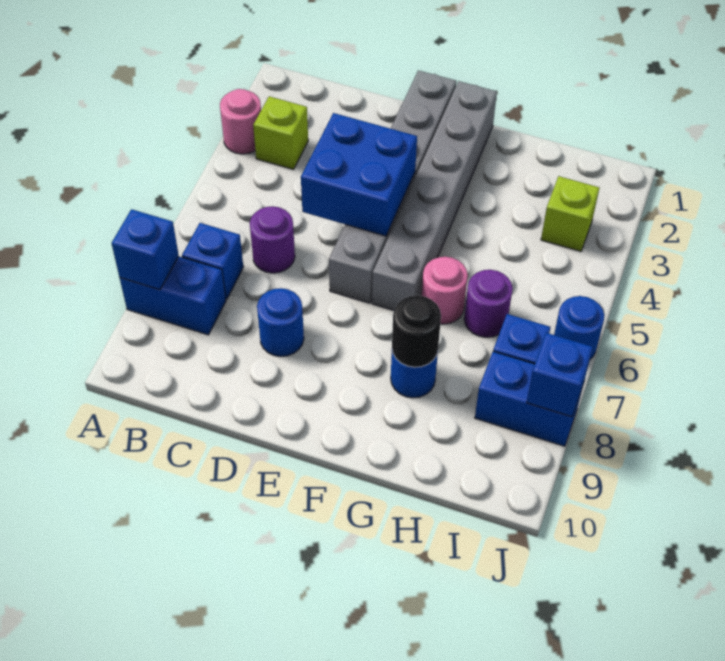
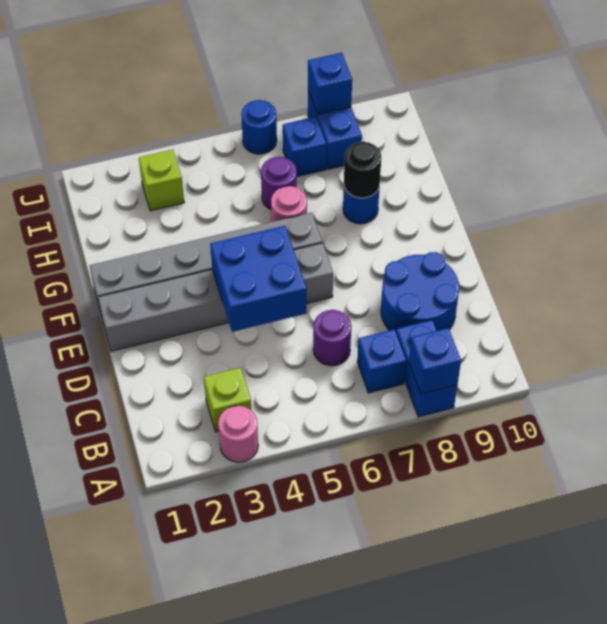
blue 1x1 round brick [257,288,304,357] -> blue 2x2 round brick [381,252,459,331]

